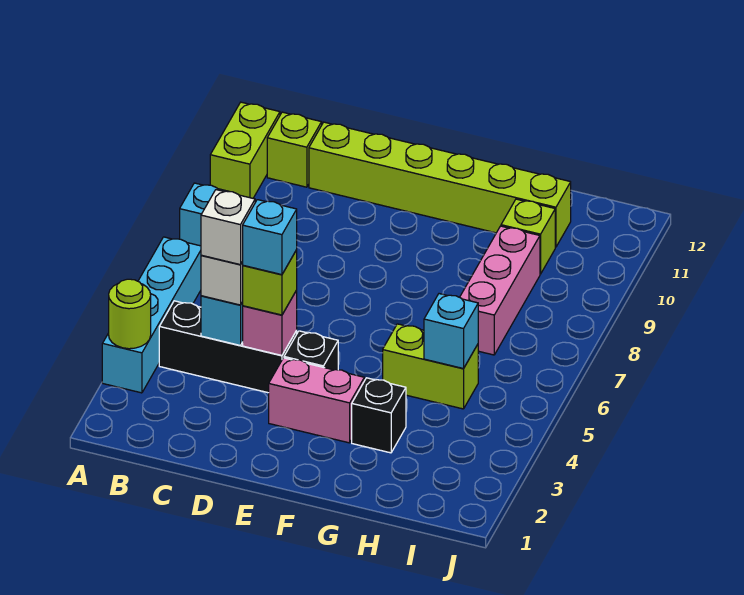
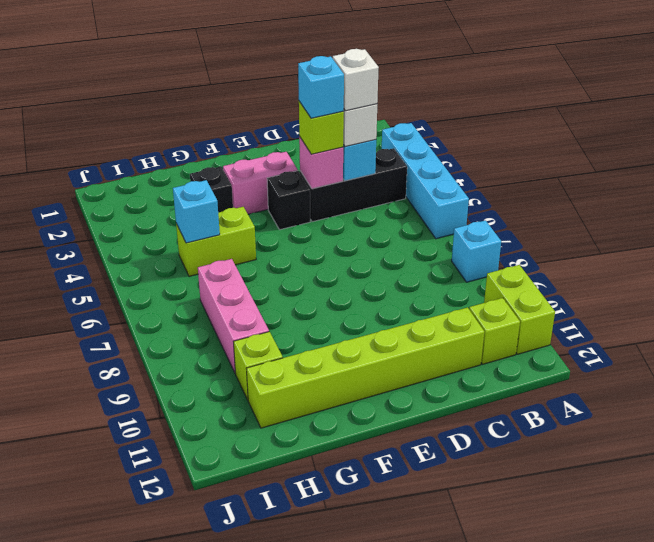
lime 1x1 round brick [109,279,151,349] -> none

